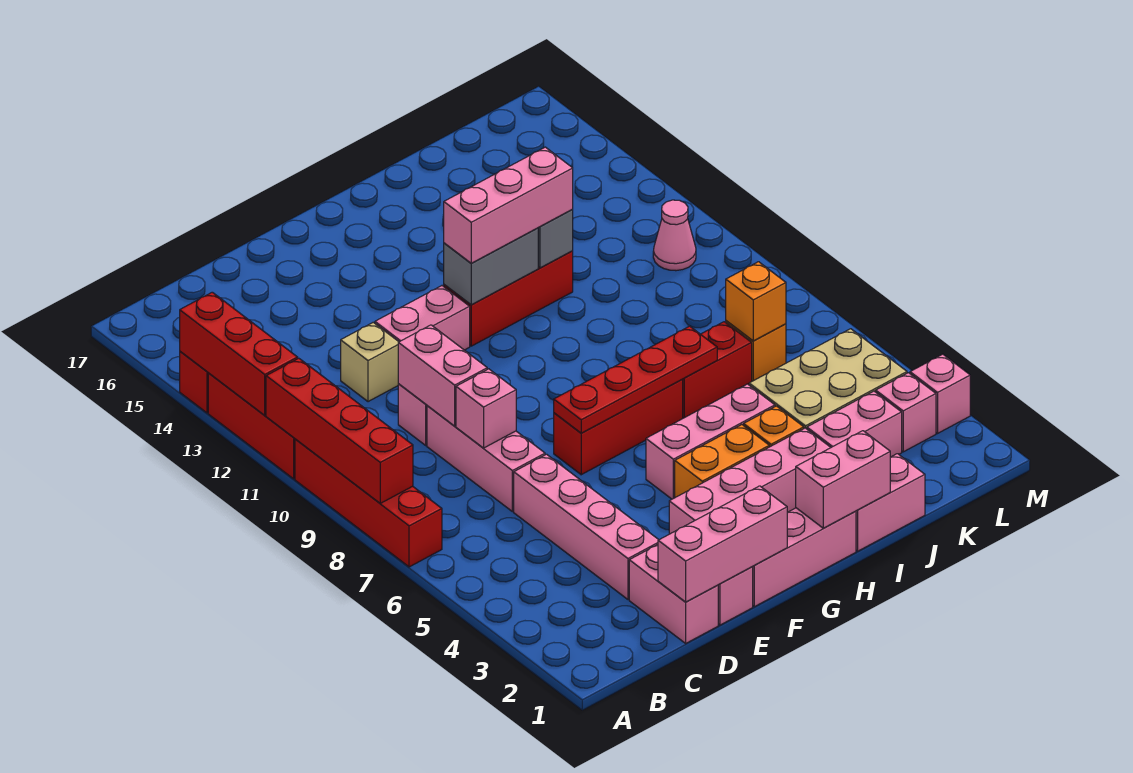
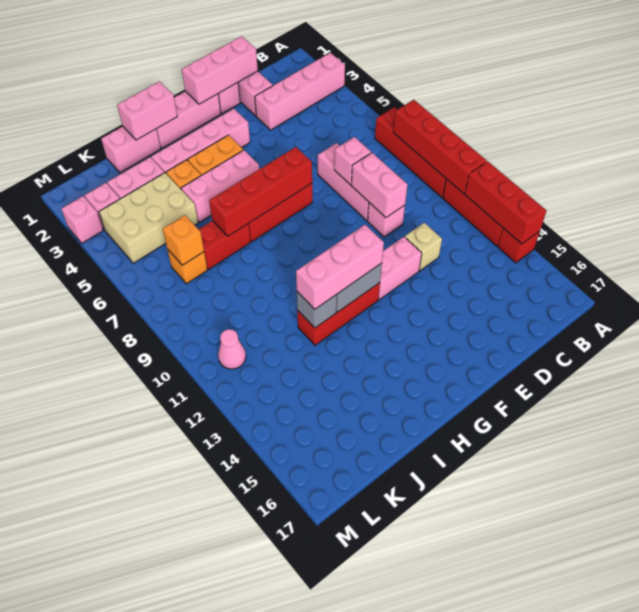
pink 1x4 brick [514,454,658,599] -> pink 1x4 brick turned to [255,53,345,130]
red 1x4 plate [554,326,717,433] -> red 1x4 brick [209,147,312,236]

